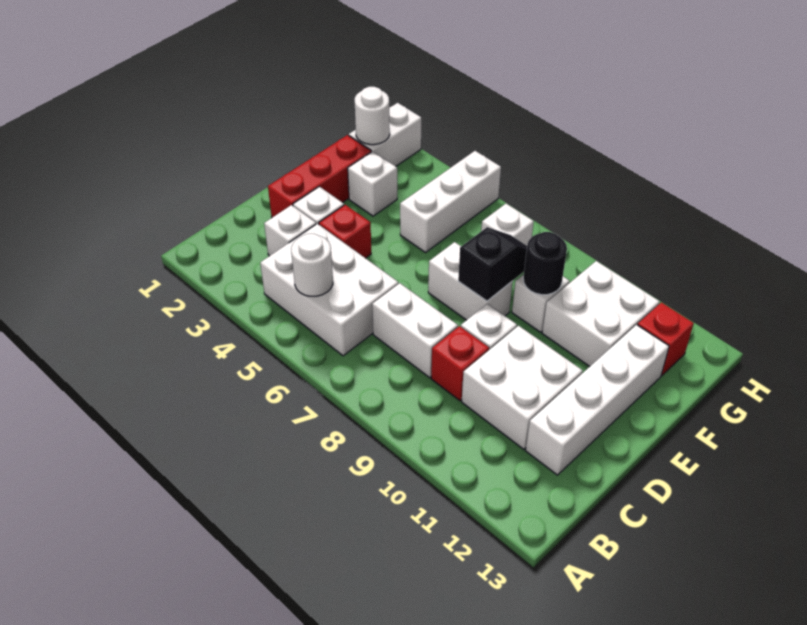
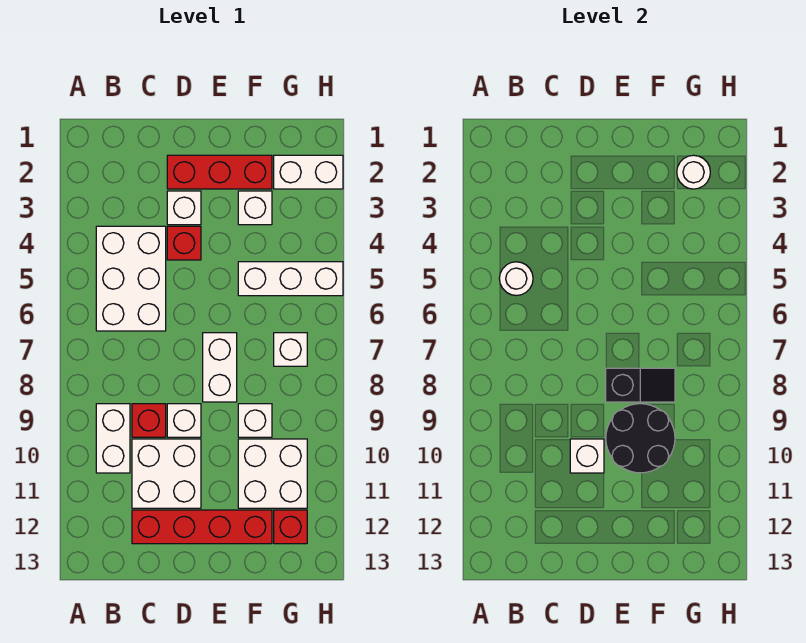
white 1x1 brick [264,205,316,256] -> white 1x1 brick moved to [570,439,604,473]
white 1x2 brick [372,283,458,378] -> white 1x2 brick moved to [96,404,130,473]
white 1x4 brick [526,325,669,475] -> red 1x4 brick [132,510,272,544]
black 1x1 round brick [523,232,567,295] -> black 2x2 round brick [606,404,675,473]

